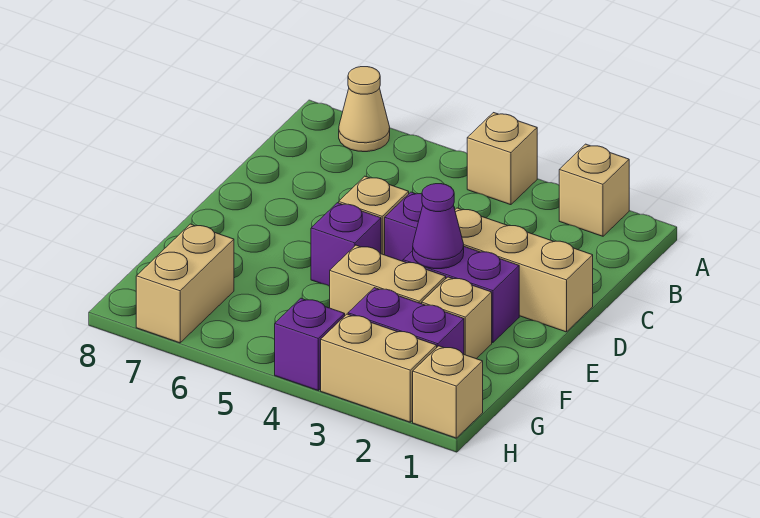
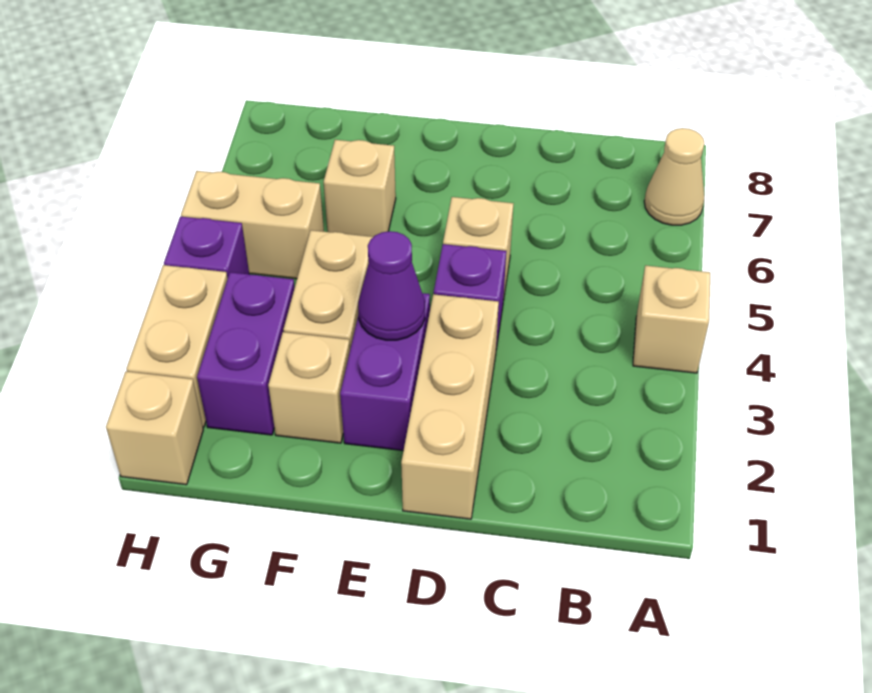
tan 1x1 brick [559,144,629,236] -> tan 1x1 brick moved to [324,140,396,237]
purple 1x1 brick [311,203,381,286] -> none
tan 1x2 brick [136,224,234,343] -> tan 1x2 brick moved to [181,171,324,279]

